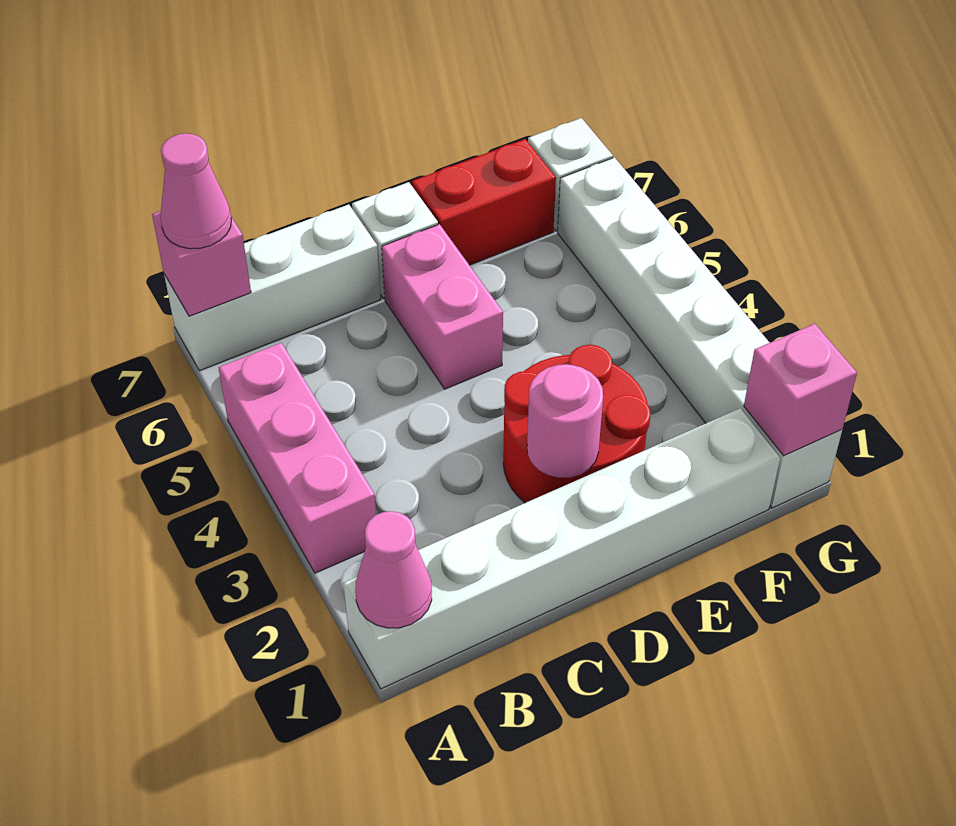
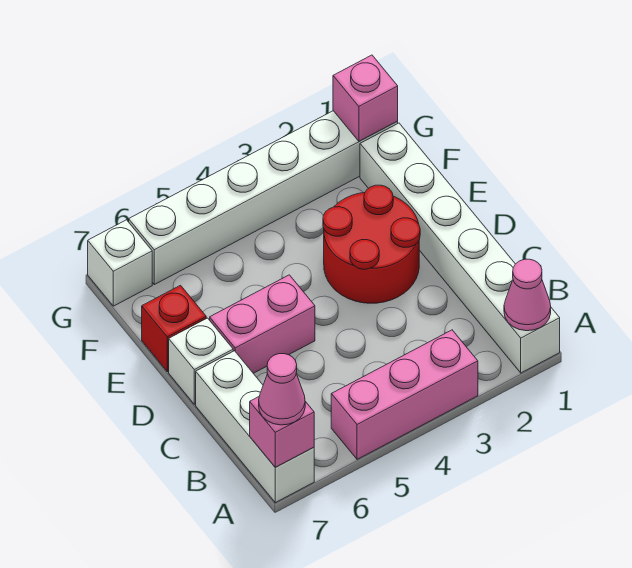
pink 1x1 round brick [527,364,603,478] -> none
red 1x2 brick [412,139,556,265] -> red 1x1 brick [142,285,206,372]

